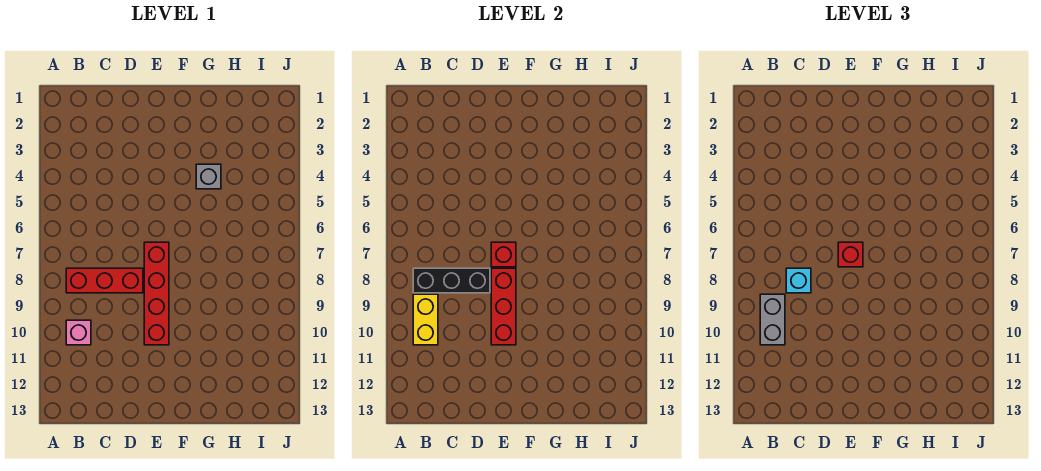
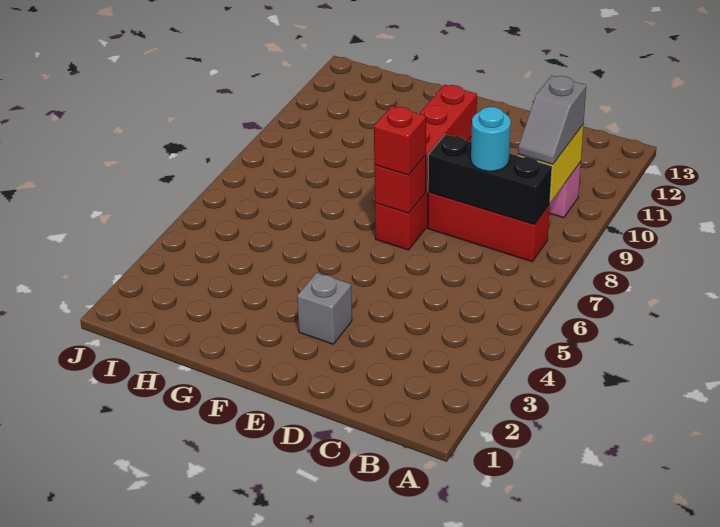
grey 1x2 brick [760,294,785,345] -> grey 1x2 slope [518,75,586,164]
cyan 1x1 brick [786,268,811,293] -> cyan 1x1 round brick [471,107,511,171]
grey 1x1 brick [196,164,221,189] -> grey 1x1 brick moved to [297,273,352,344]

